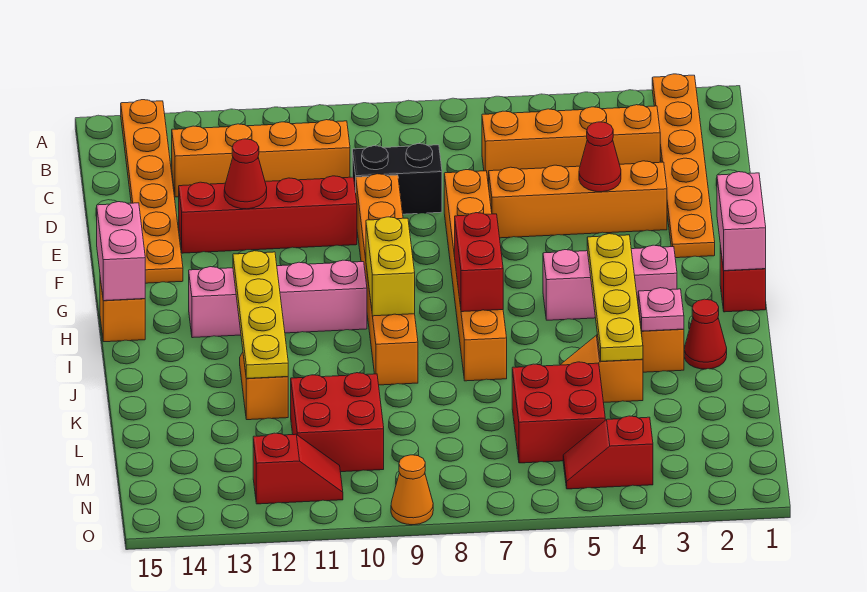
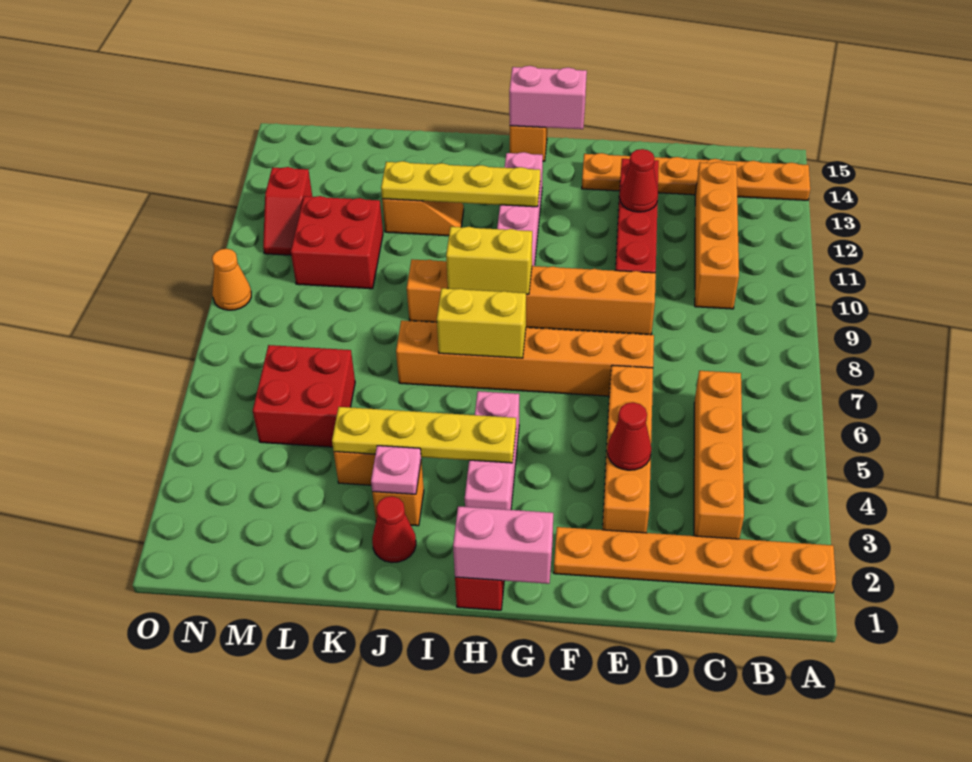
black 1x2 brick [352,144,442,214] -> none
red 1x2 brick [455,213,503,312] -> yellow 1x2 brick [437,288,526,358]
red 1x2 slope [563,416,653,489] -> none

